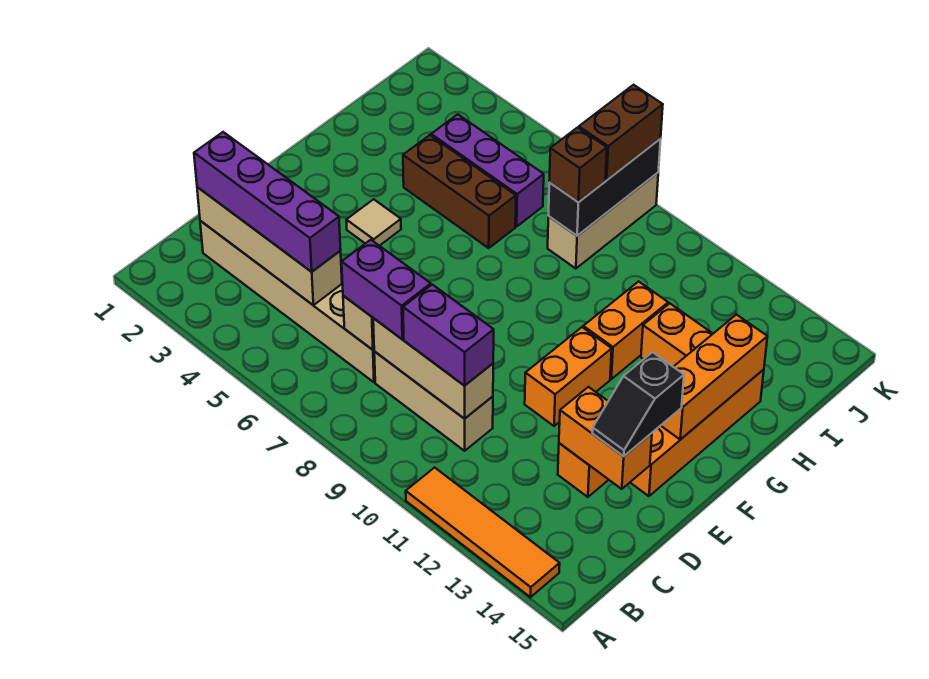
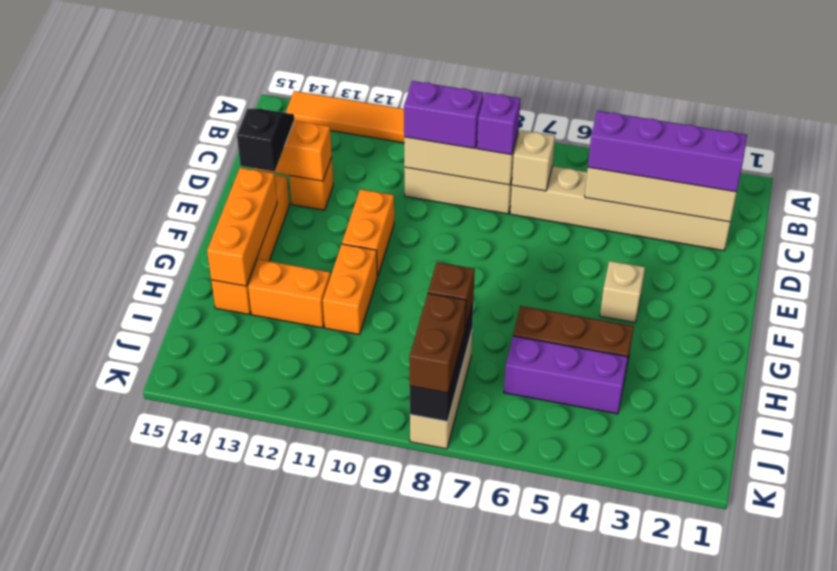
purple 1x2 brick [342,240,431,339] -> purple 1x1 brick [477,93,520,155]
tan 1x1 tile [346,199,401,246] -> tan 1x1 brick [600,261,645,323]

